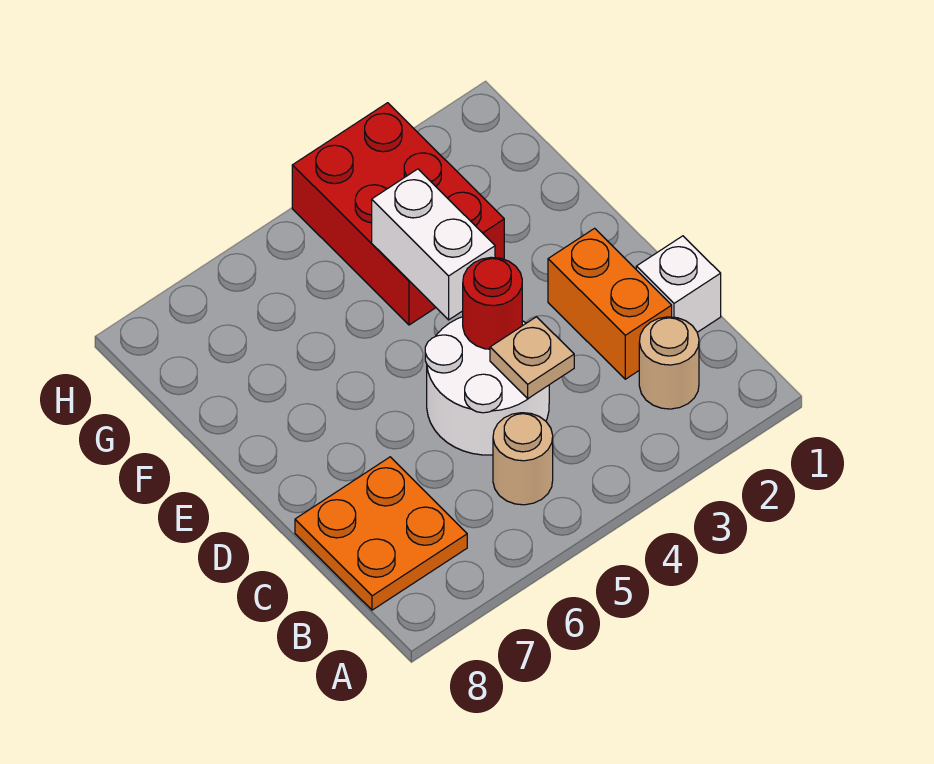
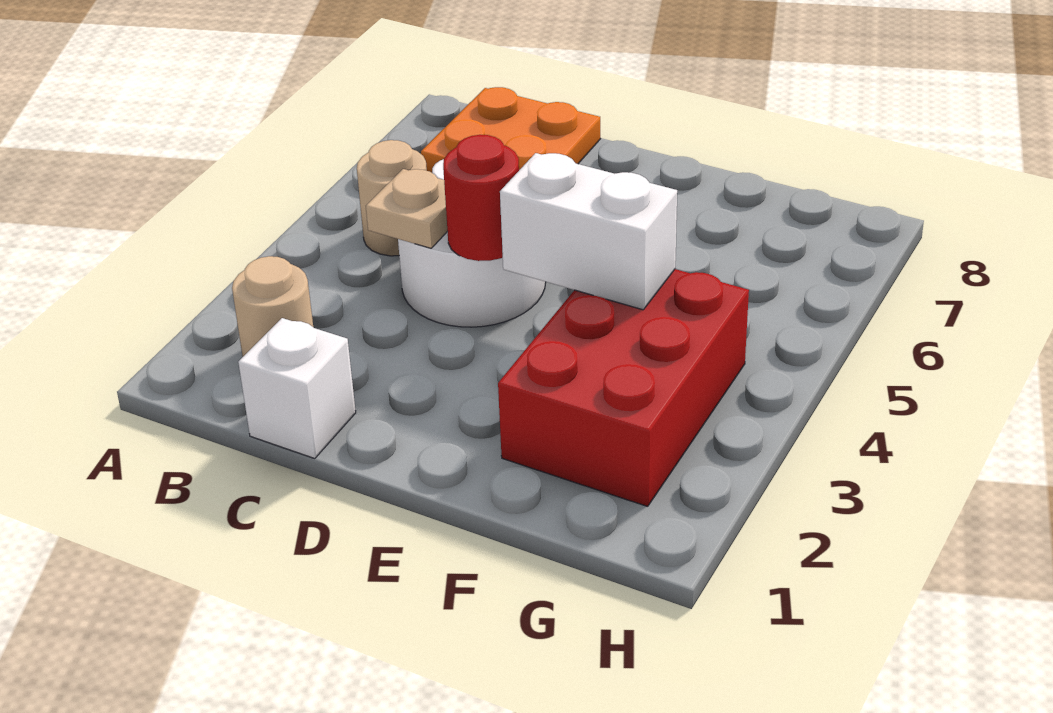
orange 1x2 brick [548,228,672,379] -> none
red 2x3 brick [292,103,504,325] -> red 2x3 brick turned to [498,269,749,506]

